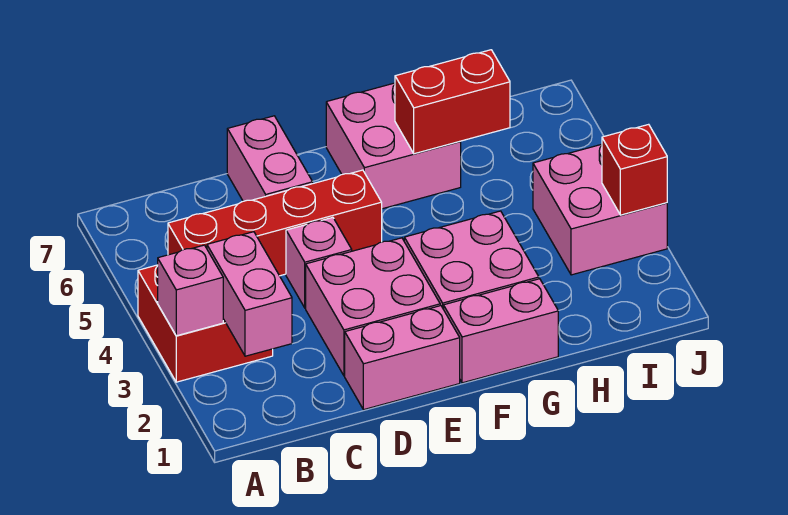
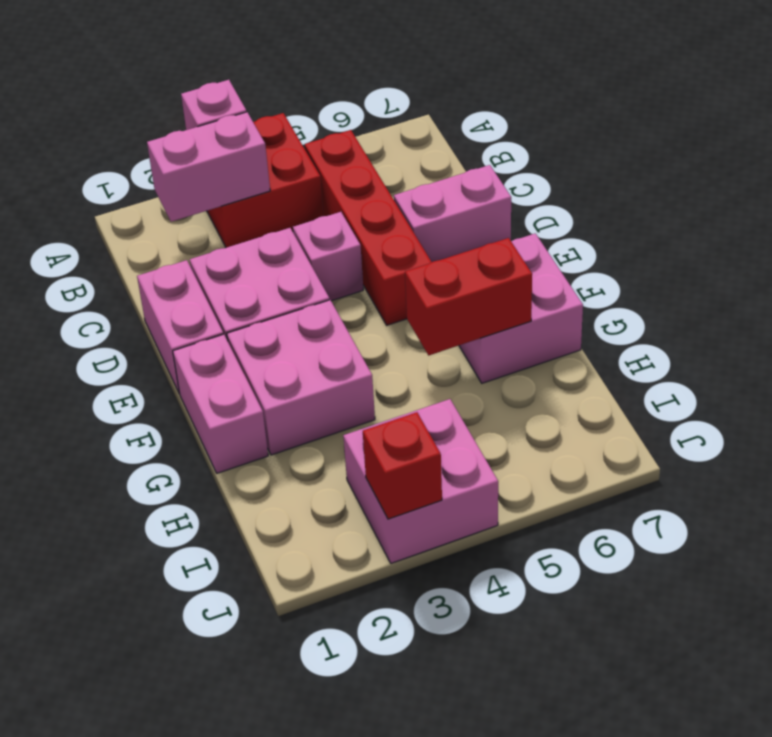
red 1x2 brick [395,50,510,154] -> red 1x2 brick turned to [405,238,532,356]

